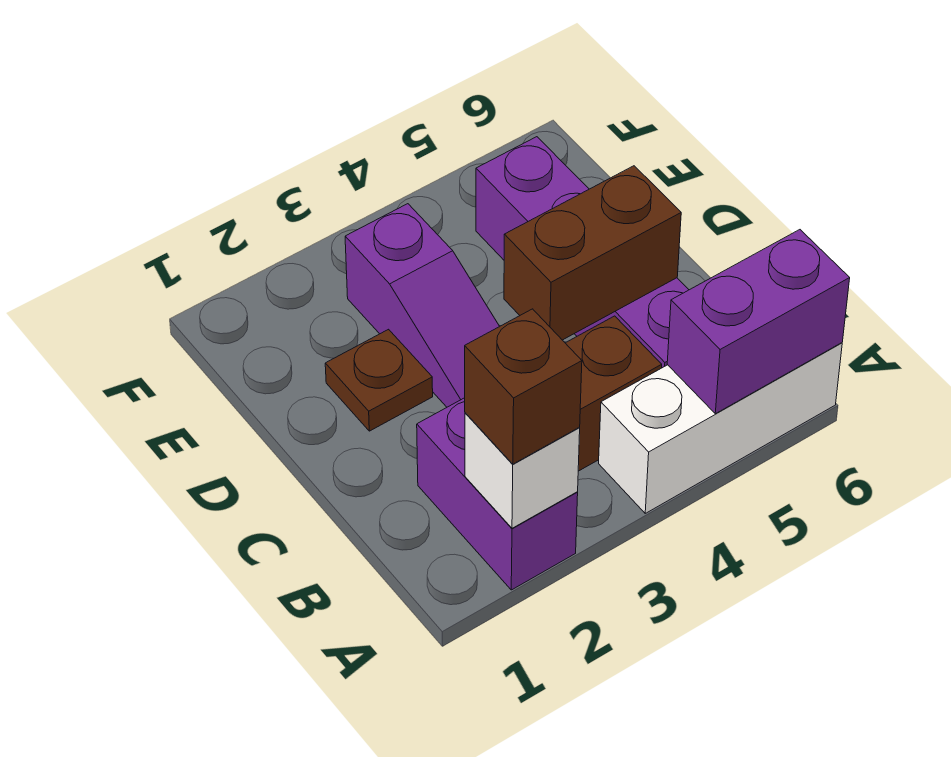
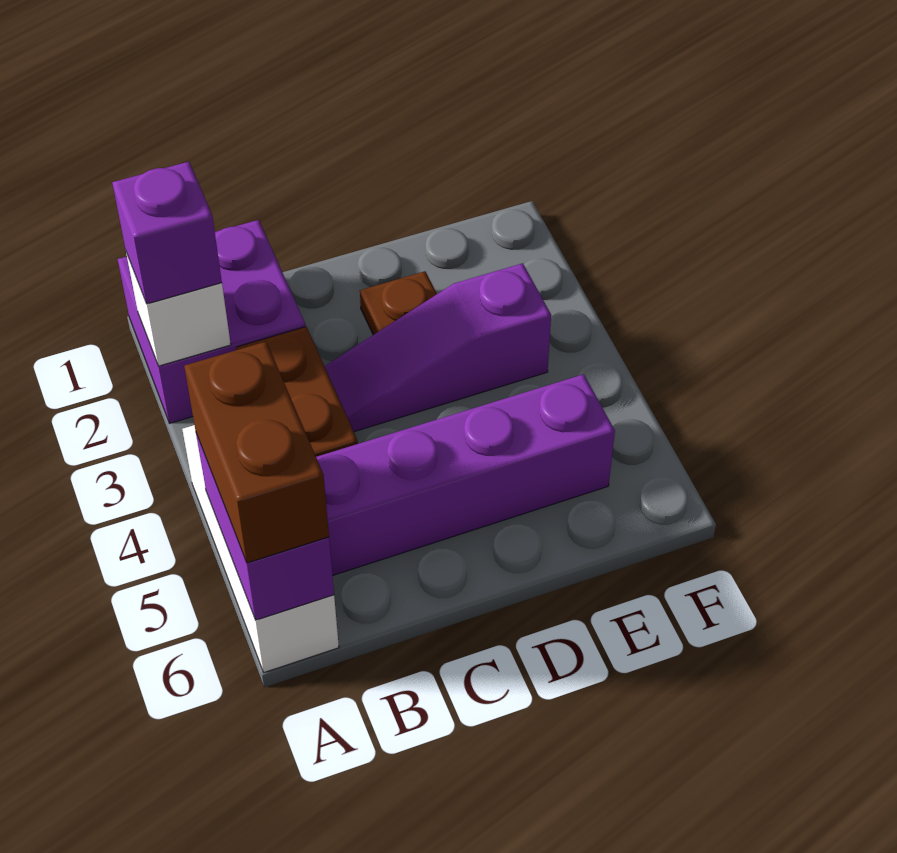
purple 1x2 brick [417,398,578,590] -> purple 2x2 brick [118,220,306,423]
brown 1x1 brick [465,309,582,464] -> purple 1x1 brick [112,162,222,304]
brown 1x2 brick [504,166,681,340] -> brown 1x2 brick moved to [184,342,329,563]

